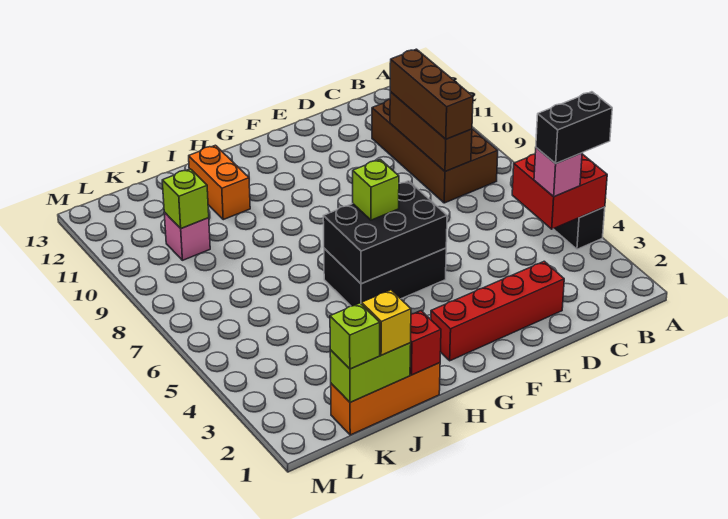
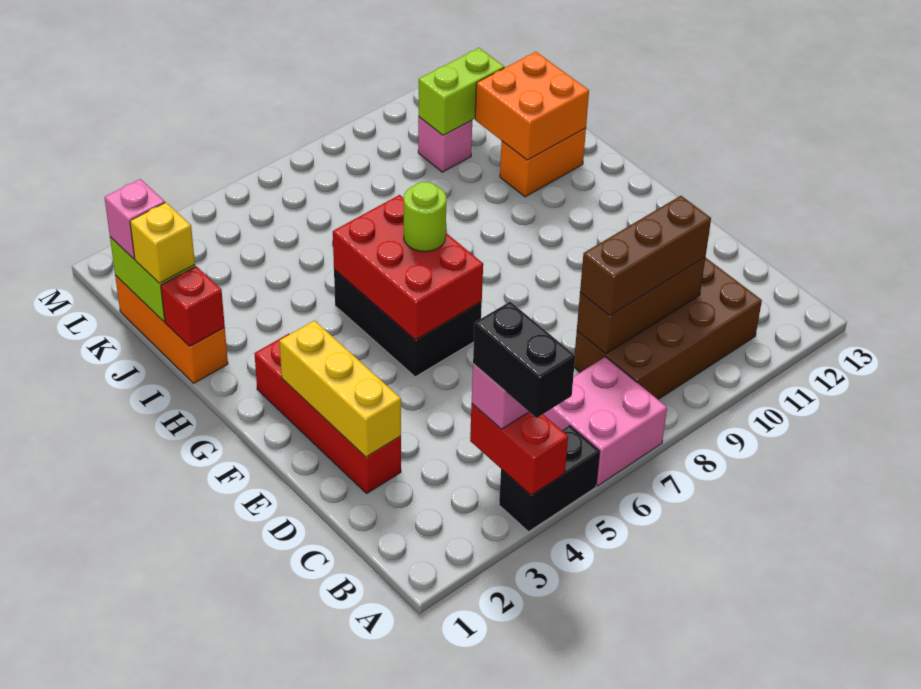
red 2x2 brick [512,154,607,229] -> red 1x2 brick [470,404,568,495]
none -> pink 2x2 brick [543,357,667,486]
none -> yellow 1x3 brick [279,320,401,457]
black 2x3 brick [323,181,447,284] -> red 2x3 brick [333,195,483,340]
lime 1x1 brick [353,159,399,220] -> lime 1x1 round brick [404,182,446,252]
none -> orange 2x2 brick [475,52,589,160]
lime 1x1 brick [330,303,380,369] -> pink 1x1 brick [104,179,165,259]
lime 1x1 brick [162,169,209,229] -> lime 1x2 brick [418,48,504,136]

